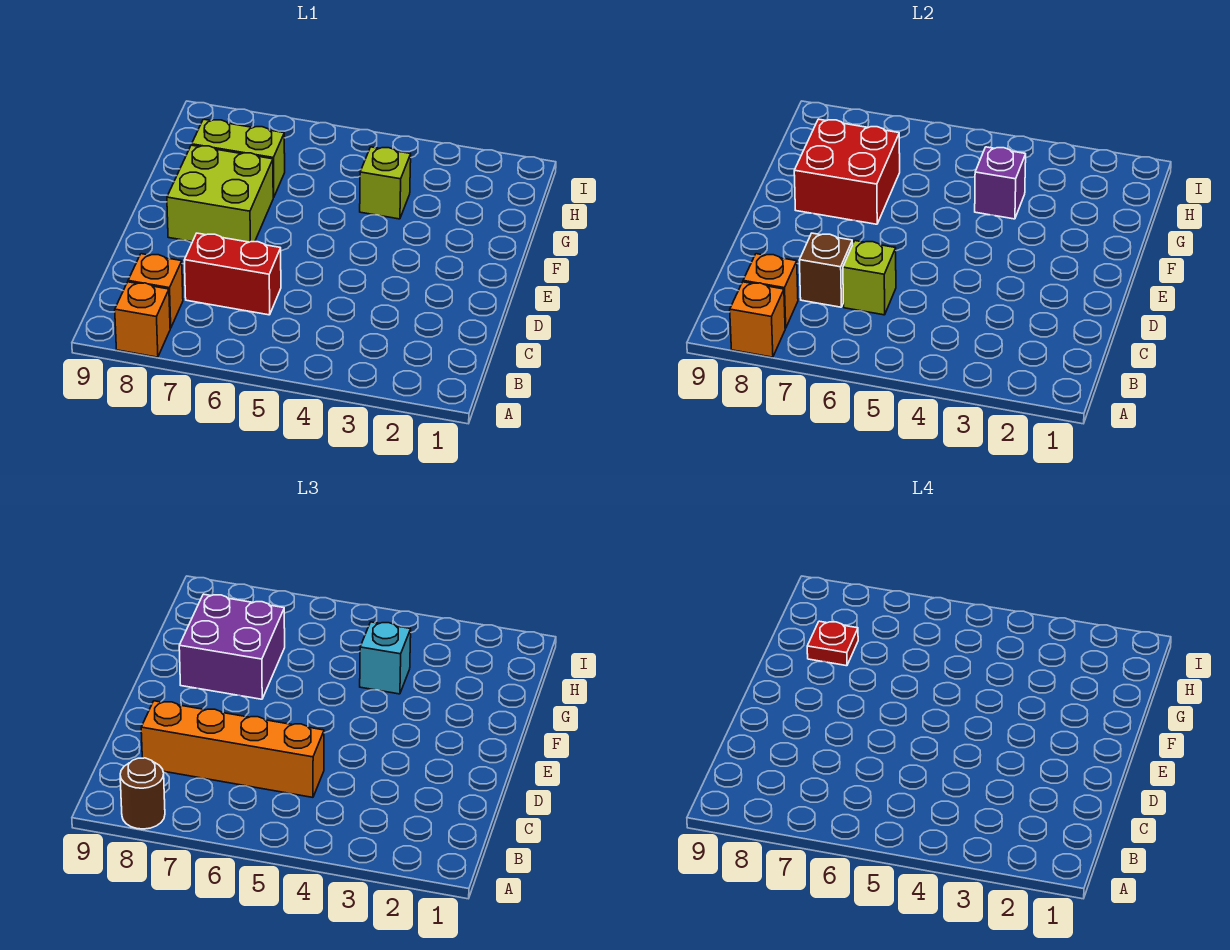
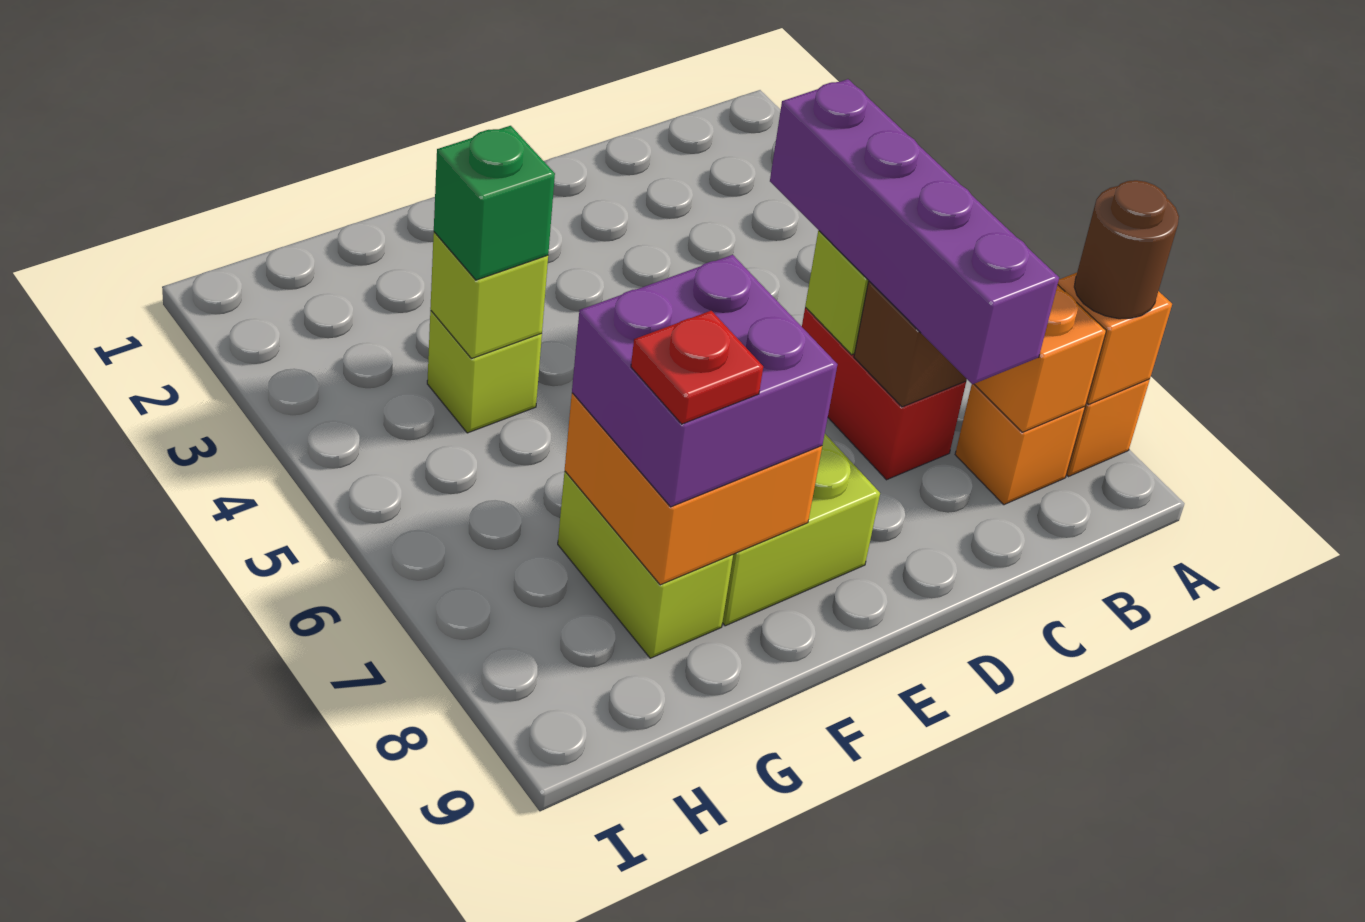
orange 1x4 brick [141,701,324,797] -> purple 1x4 brick [770,79,1059,384]
red 2x2 brick [794,119,900,224] -> orange 2x2 brick [565,393,822,585]
purple 1x1 brick [975,147,1026,219] -> lime 1x1 brick [430,232,548,359]
cyan 1x1 brick [360,622,411,694] -> green 1x1 brick [434,126,555,280]

